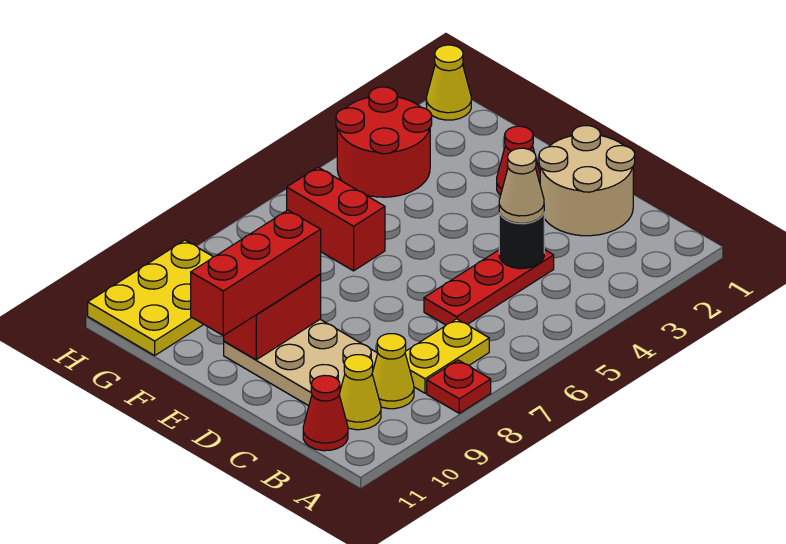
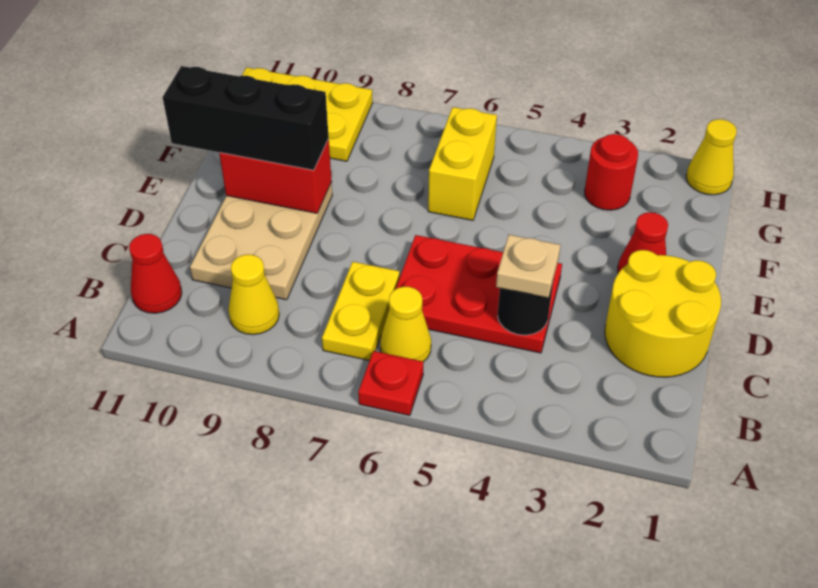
red 1x1 plate [427,360,491,413] -> red 1x1 plate moved to [358,351,424,416]
yellow 1x2 plate [405,319,489,393] -> yellow 1x2 plate turned to [322,262,400,361]
yellow 1x1 cone [339,355,381,430] -> yellow 1x1 cone moved to [380,287,431,362]
tan 2x2 round brick [539,126,635,236] -> yellow 2x2 round brick [605,250,721,377]
red 1x3 plate [424,249,554,325] -> red 2x3 plate [396,235,562,353]
tan 1x1 cone [499,148,544,223] -> tan 1x1 plate [496,235,560,298]
red 1x3 brick [191,210,321,336] -> black 1x3 brick [163,66,329,170]
red 1x2 brick [287,167,385,271] -> yellow 1x2 brick [428,107,497,220]
red 2x2 round brick [336,87,432,197] -> red 1x1 round brick [585,134,638,210]

